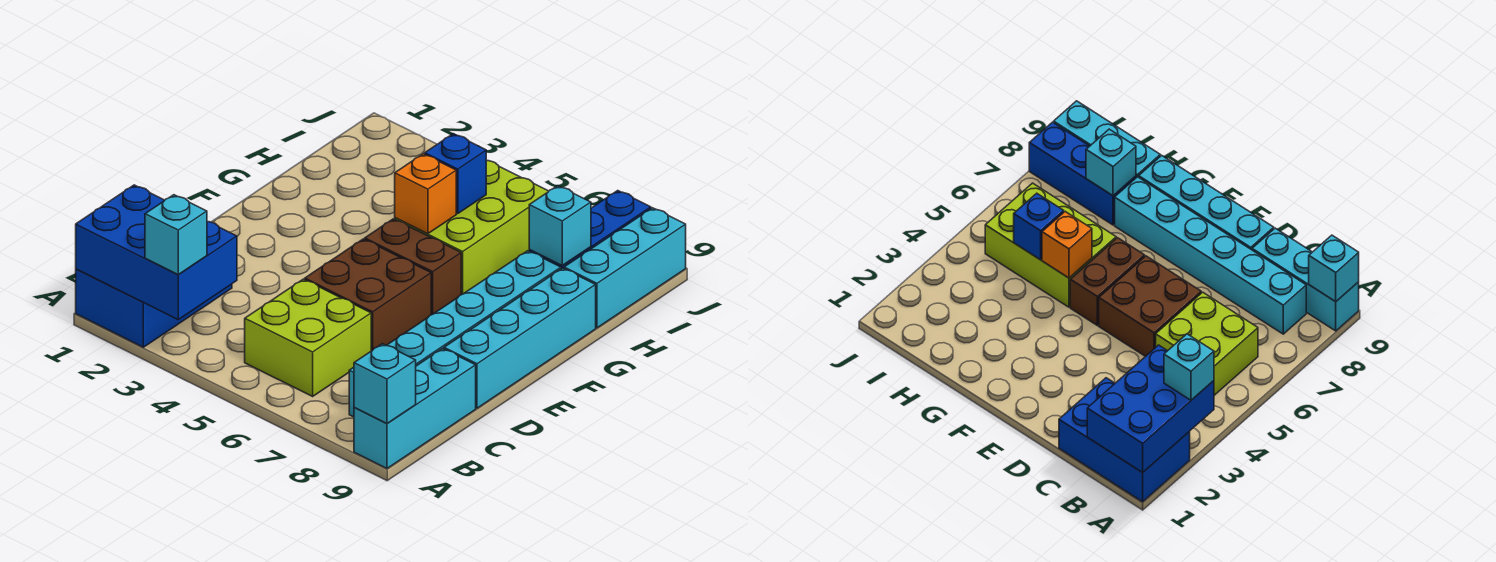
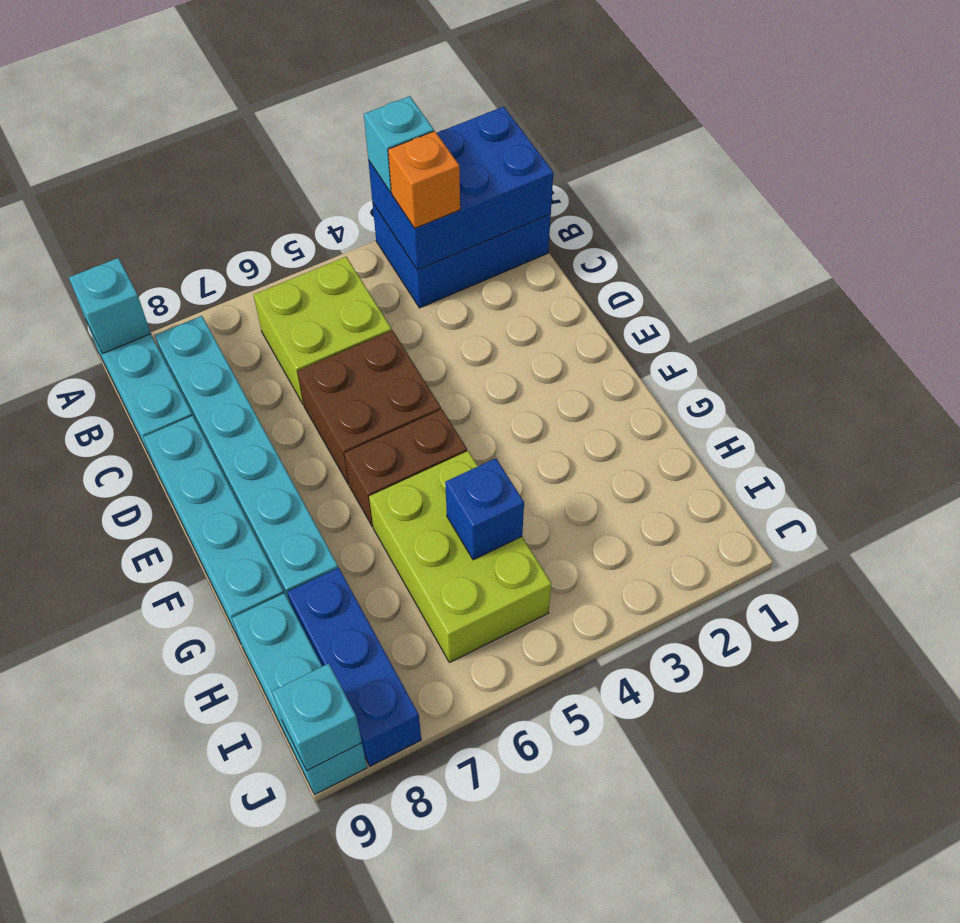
blue 2x3 brick [76,269,232,347] -> blue 2x3 brick turned to [373,204,551,308]
orange 1x1 brick [395,154,456,234] -> orange 1x1 brick moved to [388,131,460,228]
cyan 1x1 brick [529,186,591,266] -> cyan 1x1 brick moved to [272,663,362,771]

